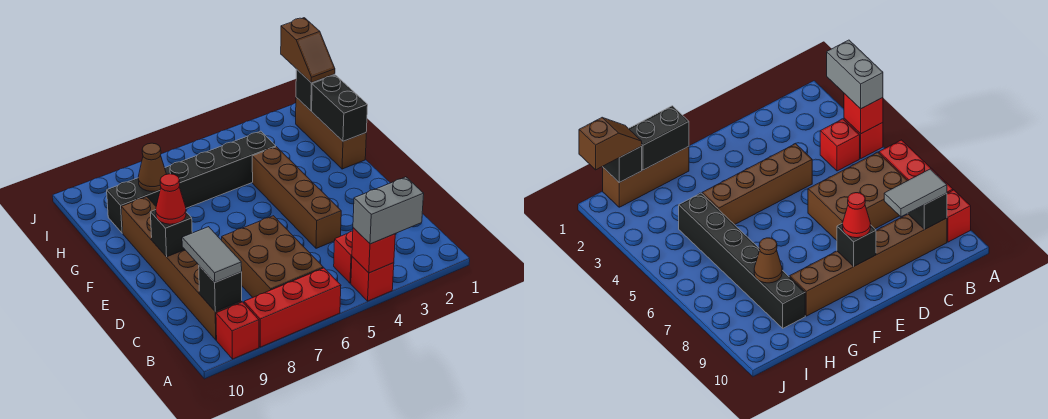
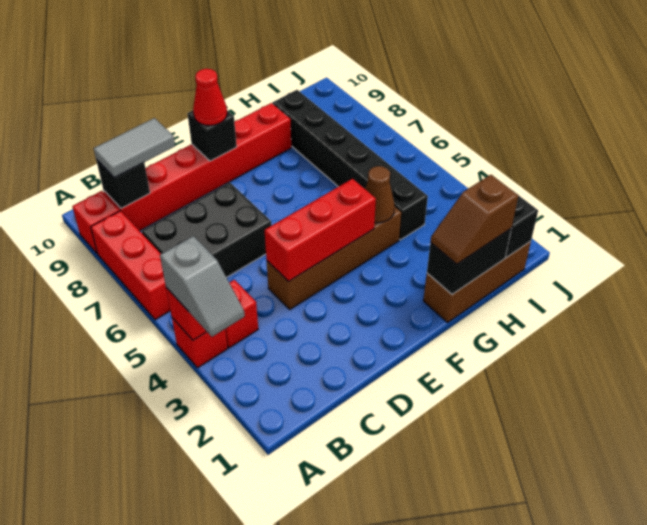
grey 1x2 brick [353,177,424,244] -> grey 1x2 slope [160,236,245,337]
brown 2x3 brick [222,216,323,297] -> black 2x3 brick [142,182,272,277]
brown 1x6 brick [121,197,242,340] -> red 1x6 brick [103,103,291,231]
none -> red 1x3 brick [265,179,376,282]
brown 1x1 cone [138,143,167,191] -> brown 1x1 cone moved to [365,166,395,223]
brown 1x2 slope [281,18,335,83] -> brown 1x2 slope moved to [430,175,518,264]

